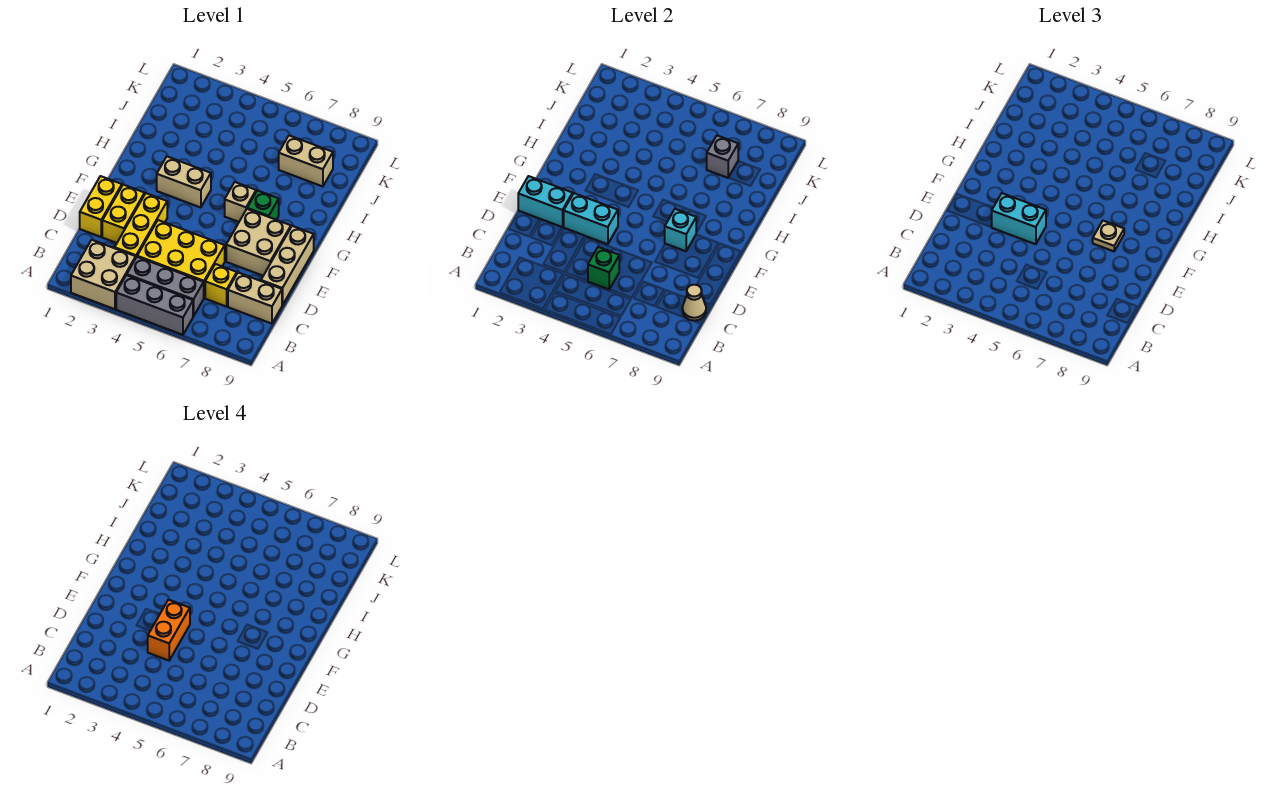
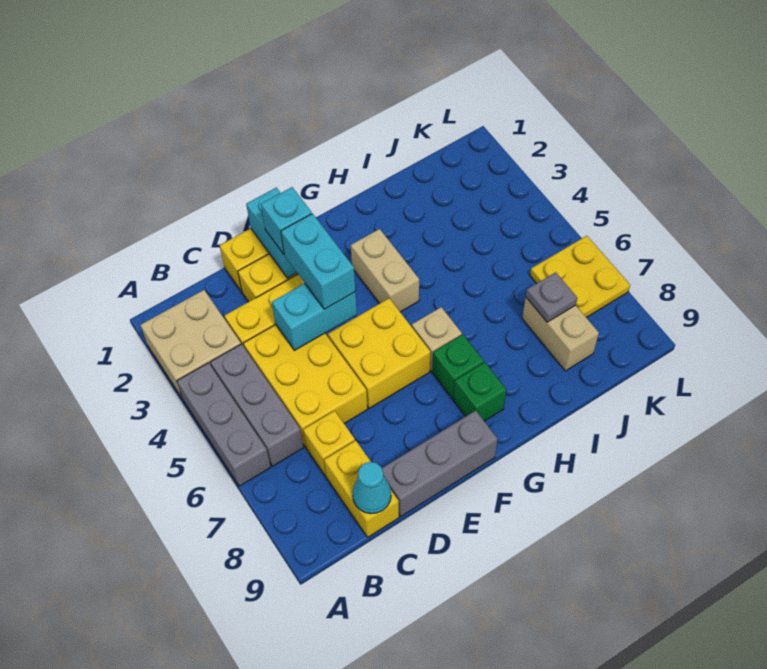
green 1x1 brick [588,247,619,289] -> green 1x1 brick moved to [453,363,506,421]
tan 1x2 brick [228,273,282,324] -> yellow 1x2 brick [324,441,399,537]
tan 1x1 cone [682,285,706,320] -> cyan 1x1 cone [352,462,391,514]
orange 1x2 brick [148,600,190,661] -> none
tan 1x3 brick [261,226,314,305] -> grey 1x3 brick [382,411,498,517]
cyan 1x2 brick [564,193,618,244] -> cyan 1x2 brick turned to [272,283,357,350]
none -> yellow 2x2 brick [328,298,430,408]
tan 2x2 brick [226,209,291,276] -> none
cyan 1x1 brick [665,209,696,251] -> cyan 1x1 brick moved to [261,187,312,254]
tan 1x1 plate [1093,221,1124,251] -> none
grey 1x1 brick [707,135,738,178] -> grey 1x1 plate [526,272,577,322]
none -> yellow 2x2 plate [530,236,630,318]

